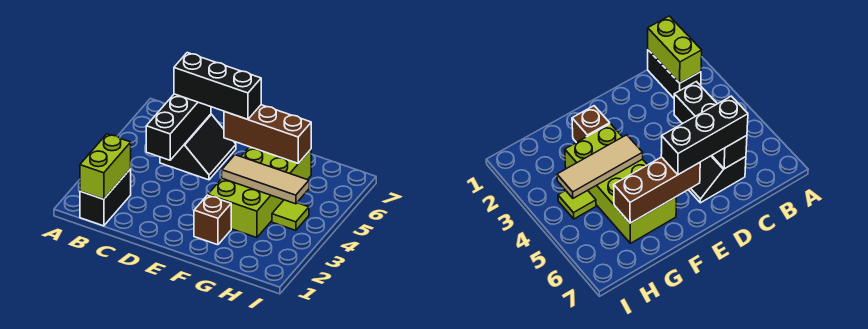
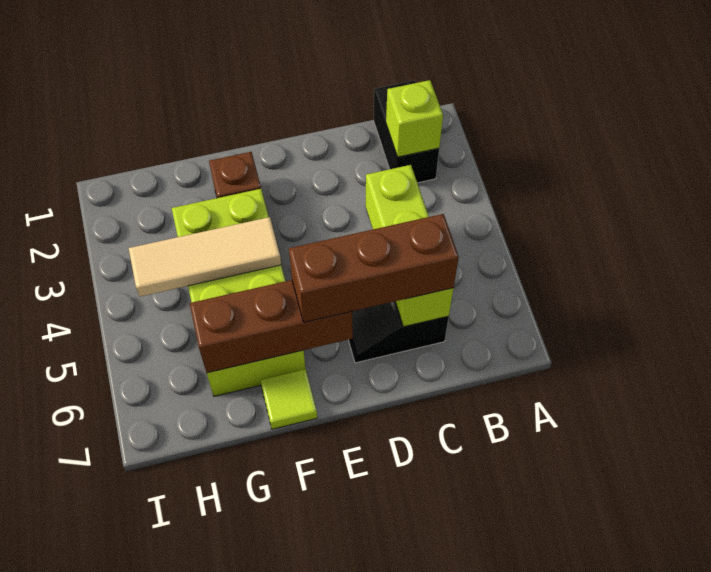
lime 1x2 brick [80,134,131,199] -> lime 1x1 brick [386,80,443,157]
black 1x3 brick [146,94,211,160] -> lime 1x3 brick [365,165,453,327]
black 1x3 brick [174,53,261,119] -> brown 1x3 brick [289,214,459,322]
lime 1x1 tile [272,200,309,230] -> lime 1x1 tile moved to [260,369,317,429]

